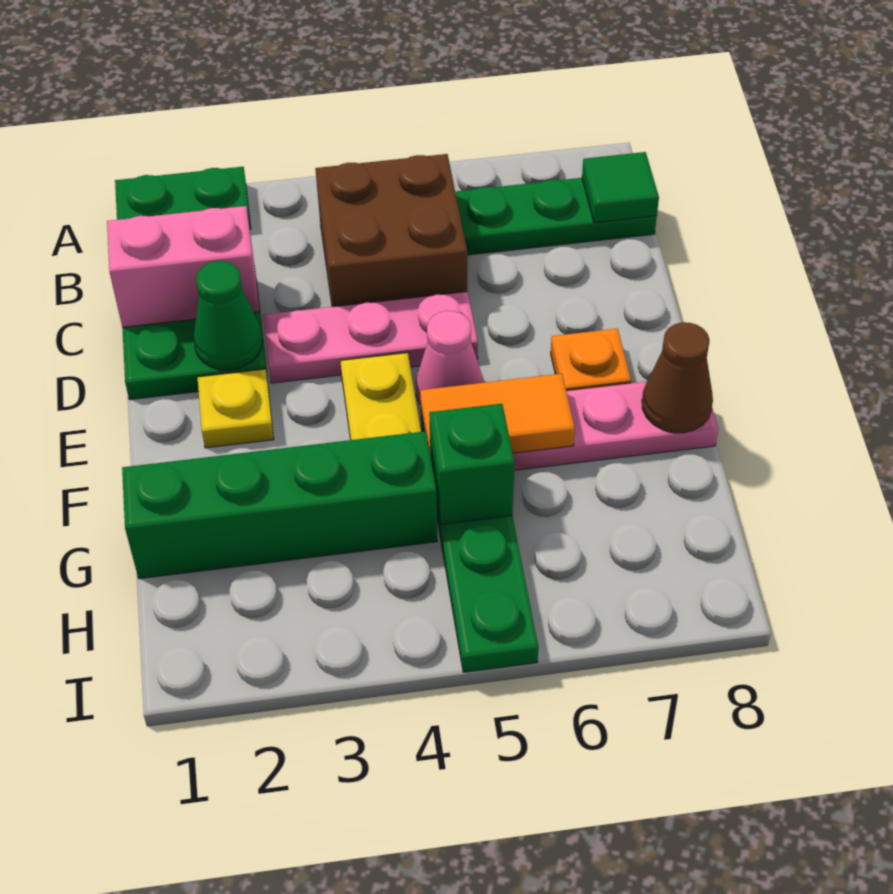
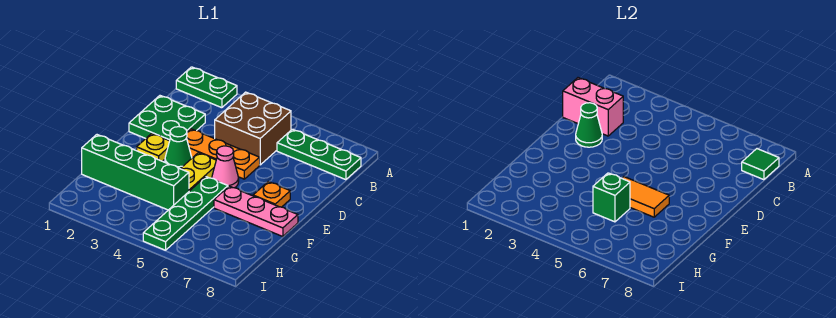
pink 1x3 plate [263,292,478,383] -> orange 1x3 plate [187,129,260,179]
none -> green 1x1 cone [165,127,192,169]
brown 1x1 cone [642,322,713,433] -> none

